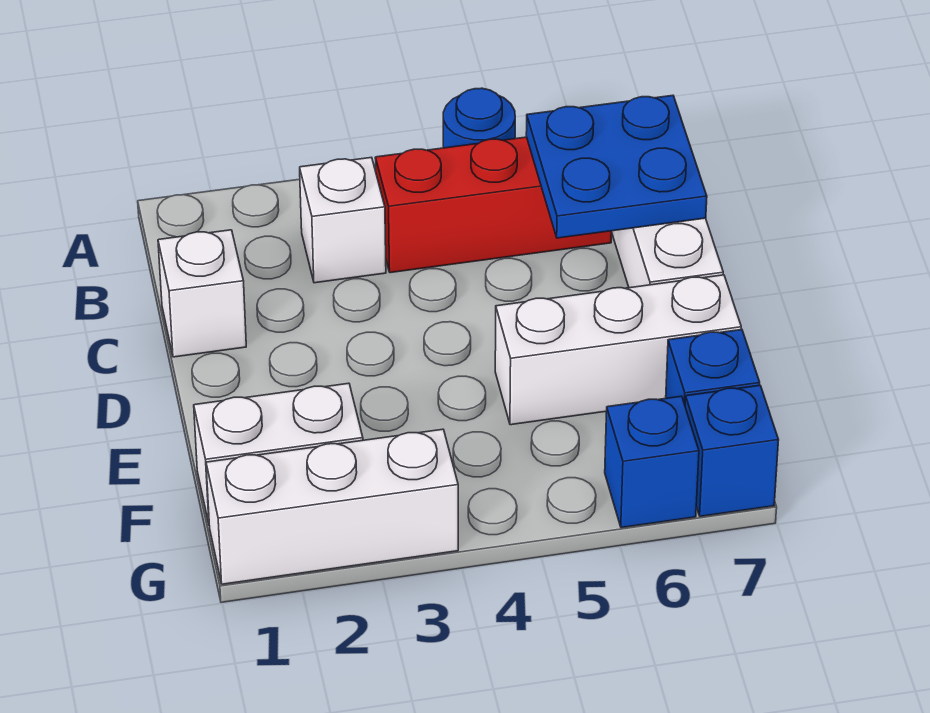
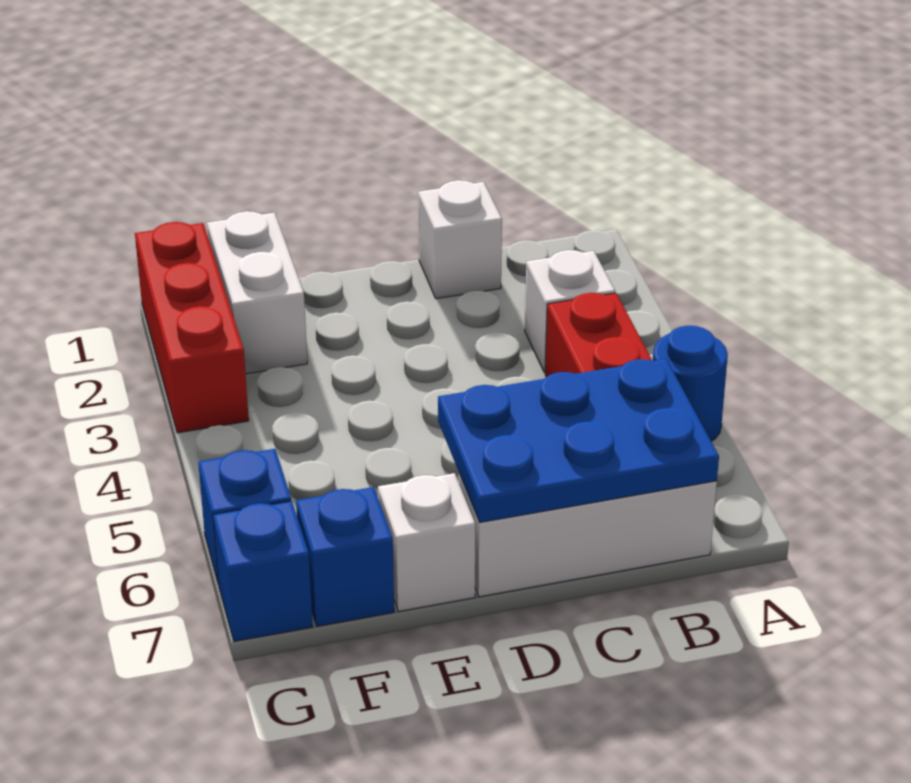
blue 2x2 plate [526,95,707,238] -> blue 2x3 plate [438,359,719,522]
white 1x3 brick [495,275,741,425] -> white 1x1 brick [378,473,475,612]
white 1x3 brick [206,429,458,584] -> red 1x3 brick [135,222,249,433]

